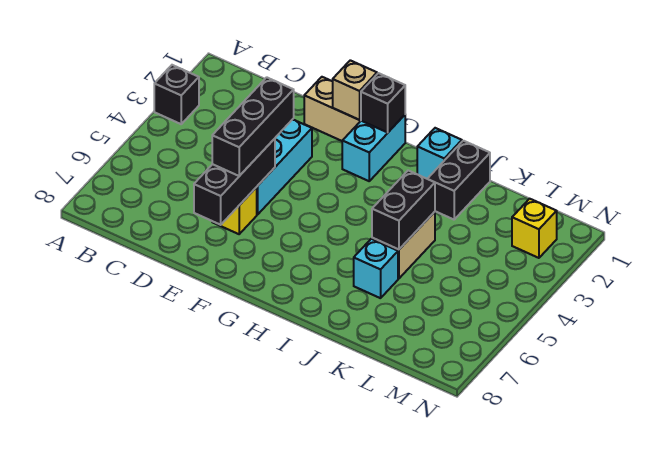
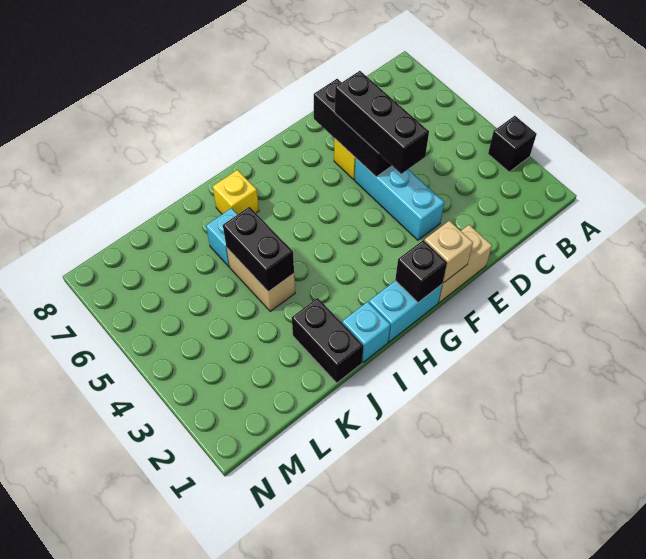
cyan 1x2 brick [342,115,405,181] -> cyan 1x2 brick turned to [369,281,442,342]
yellow 1x1 brick [512,199,557,258] -> yellow 1x1 brick moved to [213,170,259,214]

